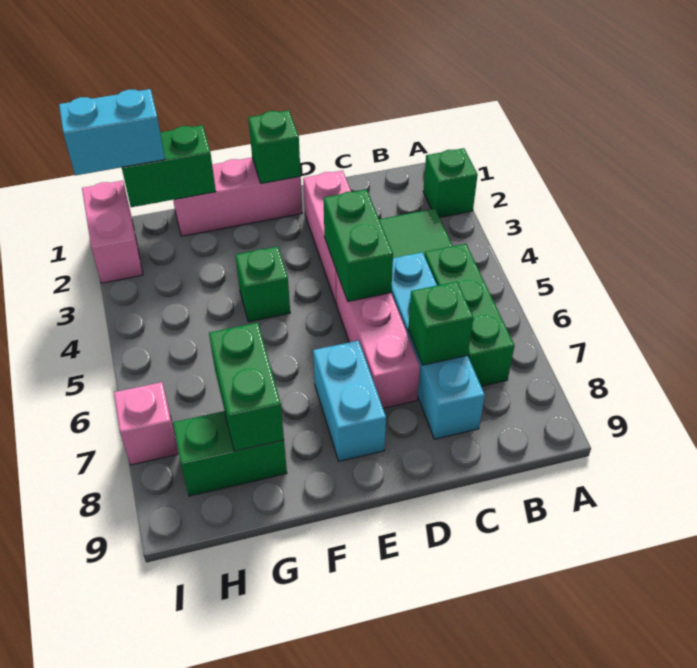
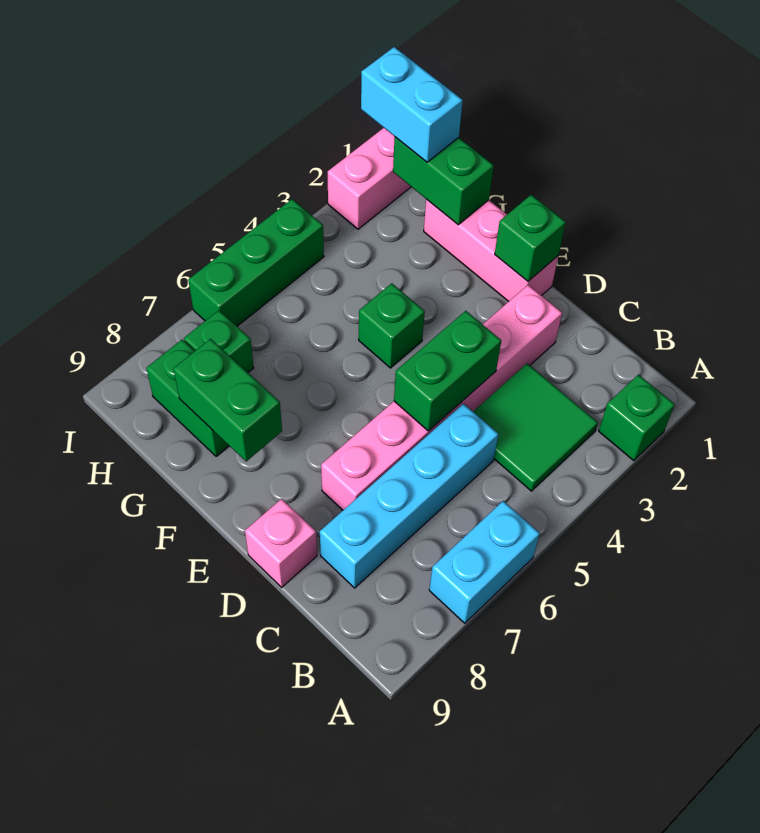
green 1x3 brick [425,244,514,386] -> green 1x3 brick moved to [188,199,324,326]
green 1x1 brick [408,282,473,365] -> green 1x1 brick moved to [184,310,254,372]
cyan 1x2 brick [313,340,386,461] -> cyan 1x2 brick moved to [429,501,540,623]
green 1x2 brick [209,323,284,451] -> green 1x2 brick turned to [173,339,282,461]
pink 1x1 brick [114,382,178,465] -> pink 1x1 brick moved to [245,499,317,587]

